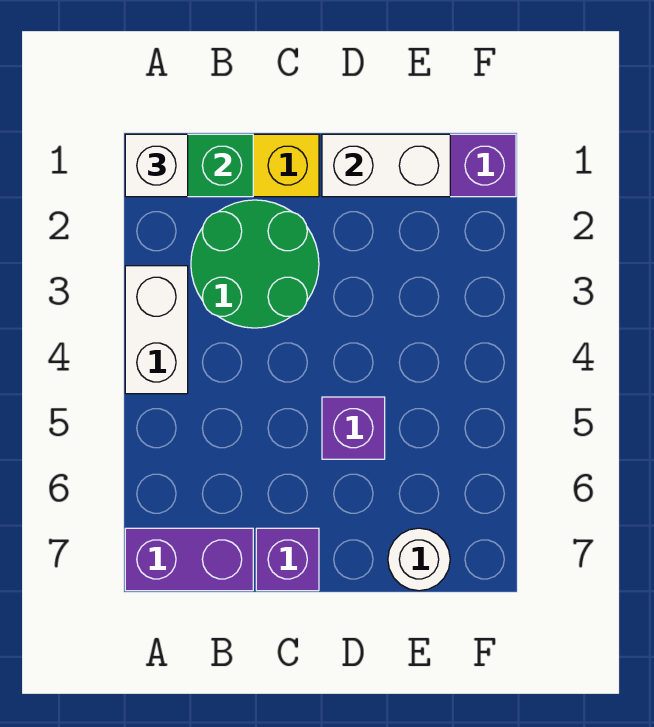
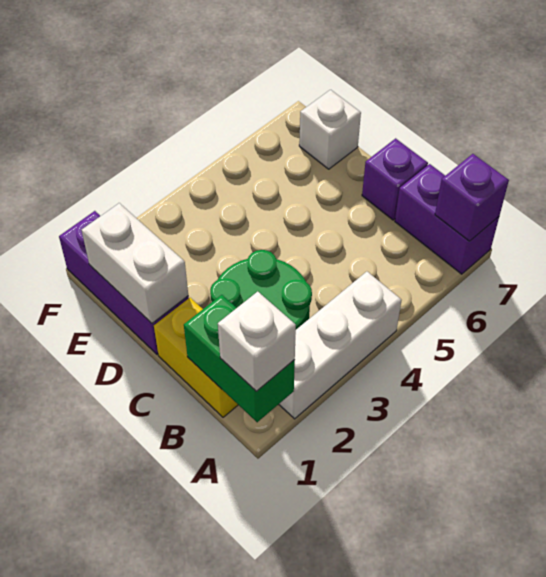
white 1x2 brick [125,266,188,394] -> white 1x3 brick [279,272,401,419]
purple 1x1 brick [322,397,385,459] -> purple 1x1 brick moved to [435,154,509,241]
white 1x1 round brick [388,528,450,591] -> white 1x1 brick [299,90,361,169]

